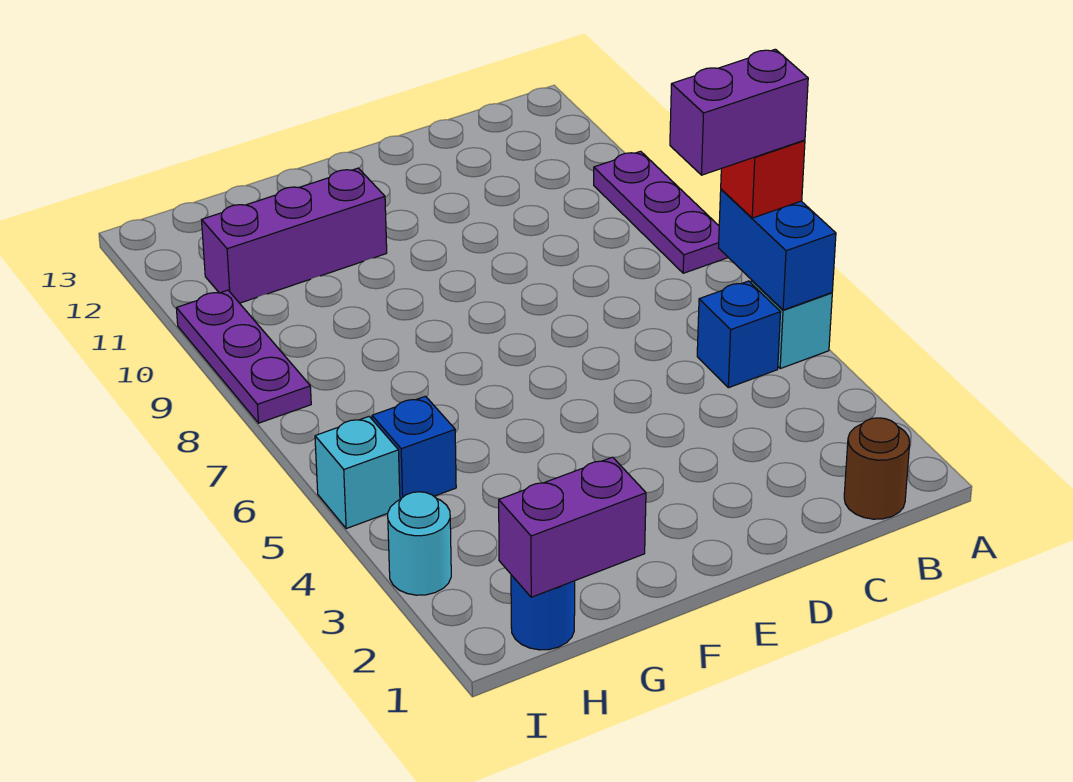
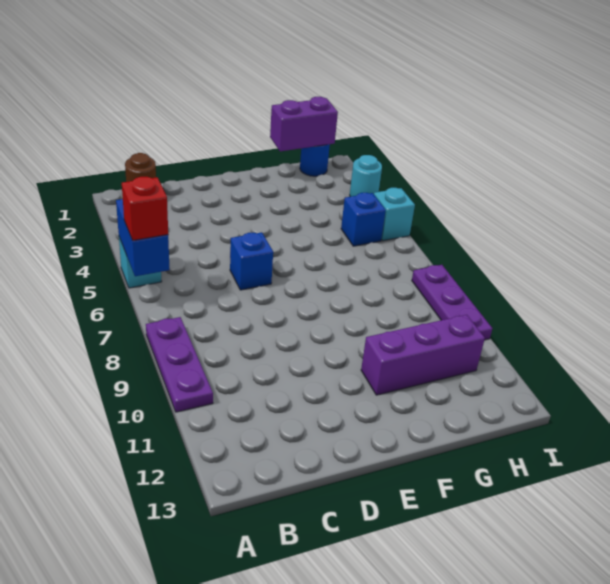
purple 1x2 brick [670,49,808,175] -> none
blue 1x1 brick [697,281,781,388] -> blue 1x1 brick moved to [230,232,273,290]

